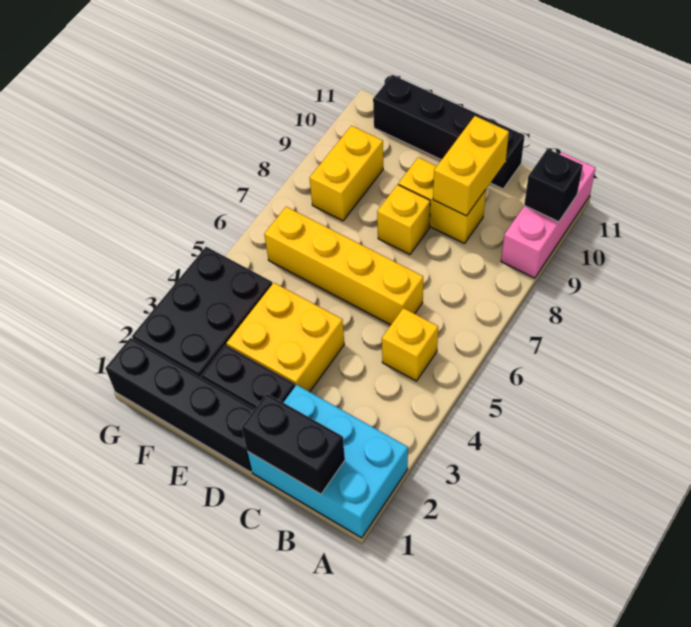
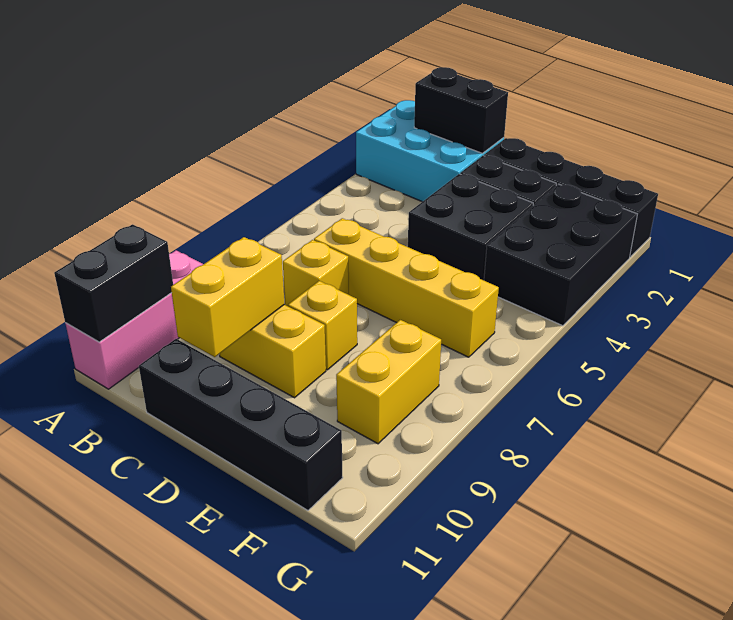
black 1x1 brick [524,149,583,222] -> black 1x2 brick [54,224,173,342]
yellow 1x1 brick [382,308,438,381] -> yellow 1x1 brick moved to [283,240,349,306]
yellow 2x2 brick [226,283,344,392] -> black 2x2 brick [408,174,533,280]

